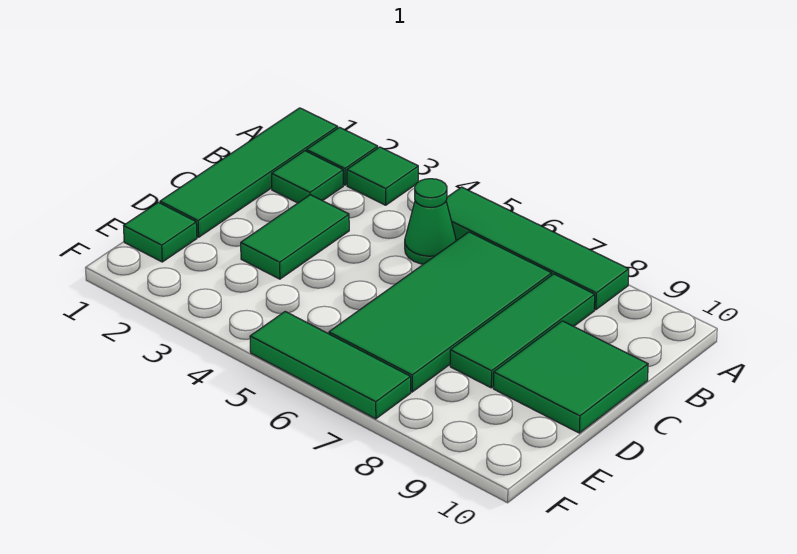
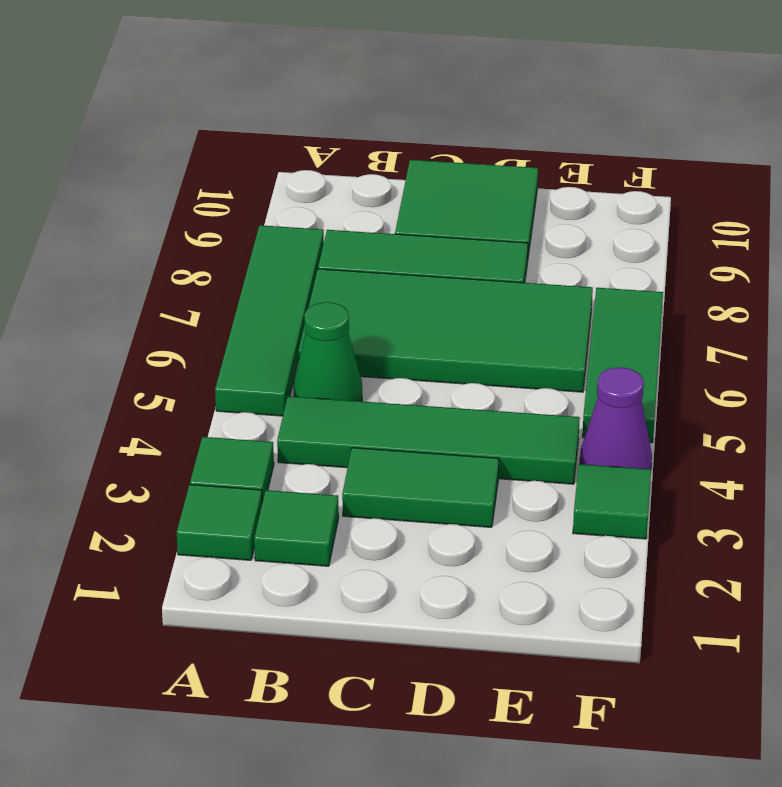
green 1x4 tile [160,108,338,237] -> green 1x4 tile moved to [277,396,580,484]
green 1x1 tile [124,202,197,262] -> green 1x1 tile moved to [573,464,651,539]
none -> purple 1x1 cone [580,367,652,469]

